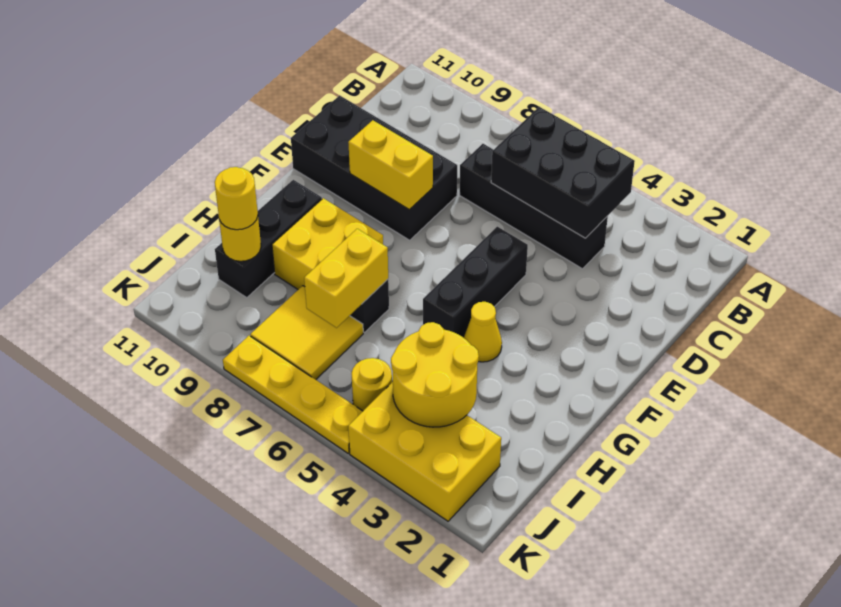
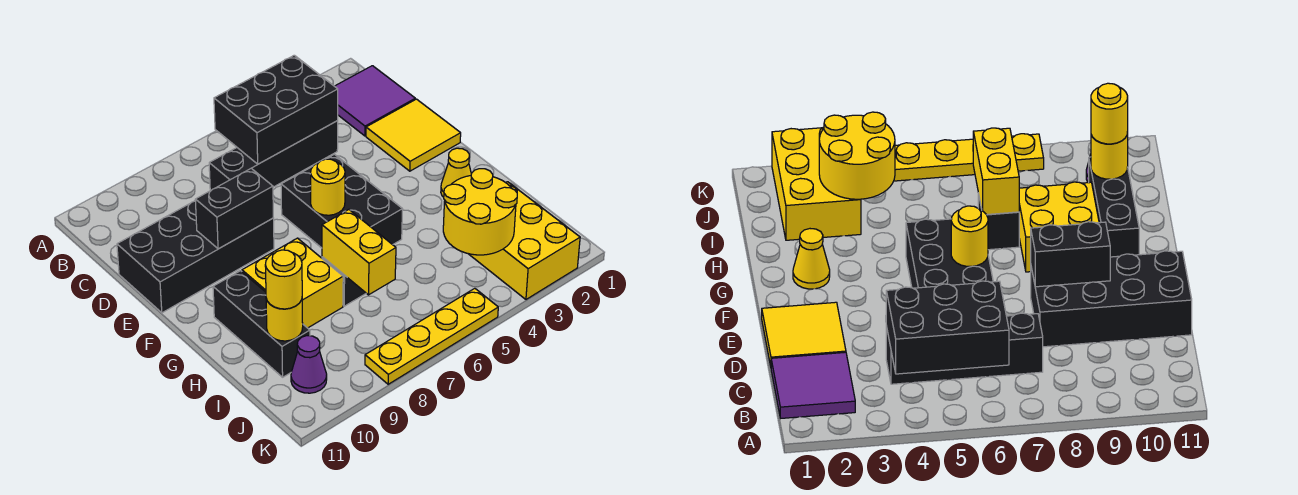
none -> purple 2x2 tile [335,66,415,136]
black 1x3 brick [423,227,528,338] -> black 2x3 brick [281,154,403,248]
yellow 1x2 brick [348,120,433,210] -> black 1x2 brick [195,168,273,249]
yellow 1x1 cone [464,302,502,362] -> yellow 1x1 cone moved to [441,148,471,197]
yellow 2x2 tile [250,286,363,380] -> yellow 2x2 tile moved to [366,99,461,171]
yellow 2x3 brick [348,382,501,521] -> yellow 2x3 brick turned to [469,182,580,299]
yellow 1x1 round brick [351,358,392,411] -> yellow 1x1 round brick moved to [311,159,345,215]
none -> purple 1x1 cone [291,336,327,393]

